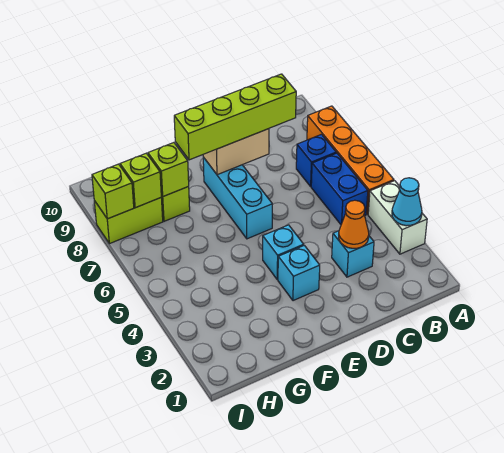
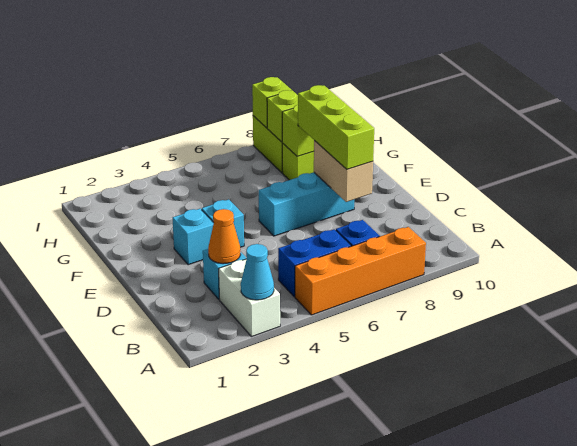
white 1x2 brick [368,181,427,254] -> white 1x2 brick turned to [219,259,280,337]
lime 1x4 brick [174,74,296,160] -> lime 1x3 brick [298,85,374,169]

